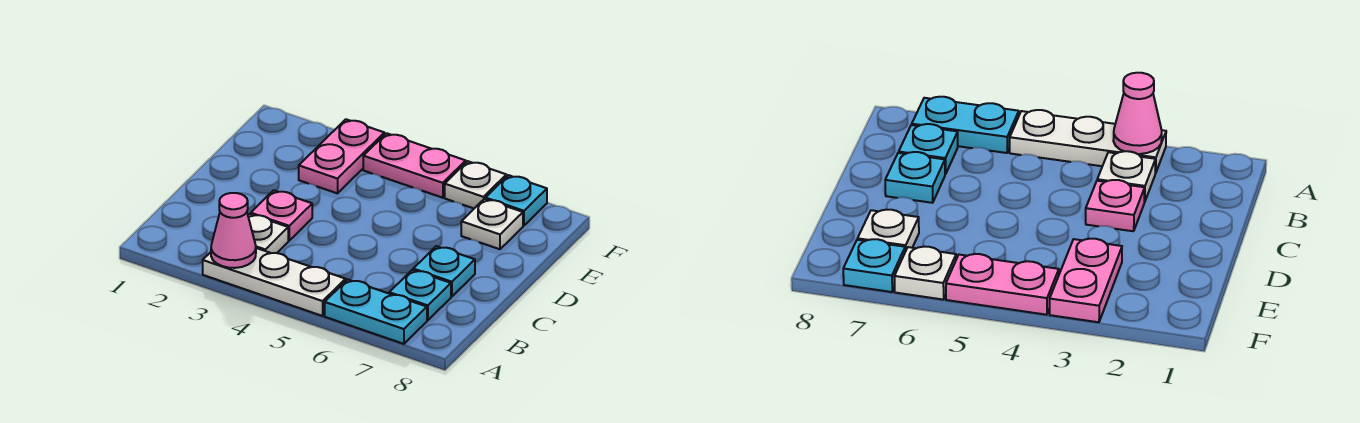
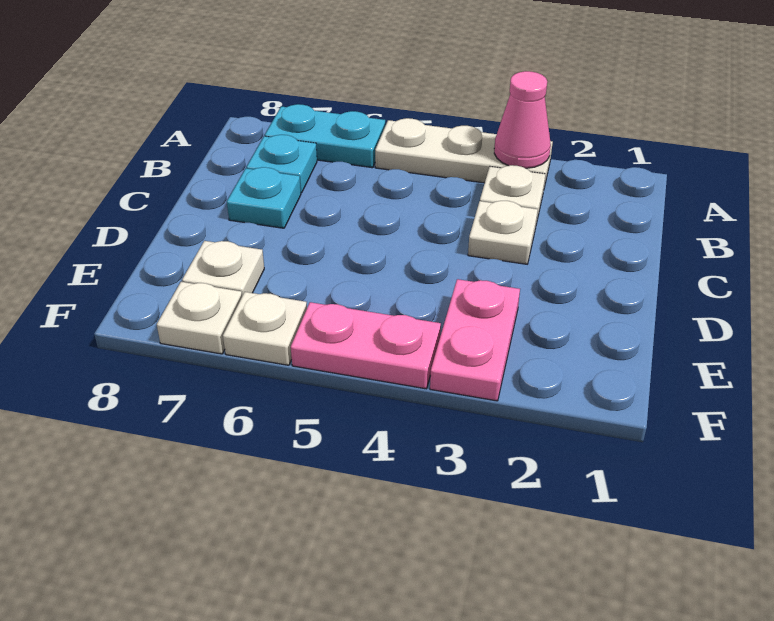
pink 1x1 plate [251,190,312,241] -> white 1x1 plate [468,201,538,264]
cyan 1x1 plate [485,175,547,226] -> white 1x1 plate [157,282,242,354]

